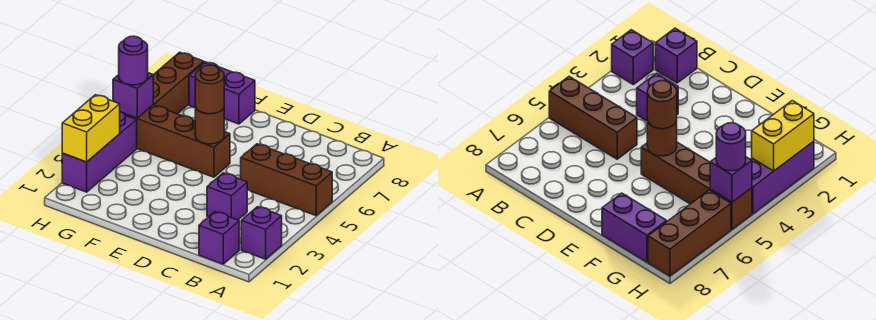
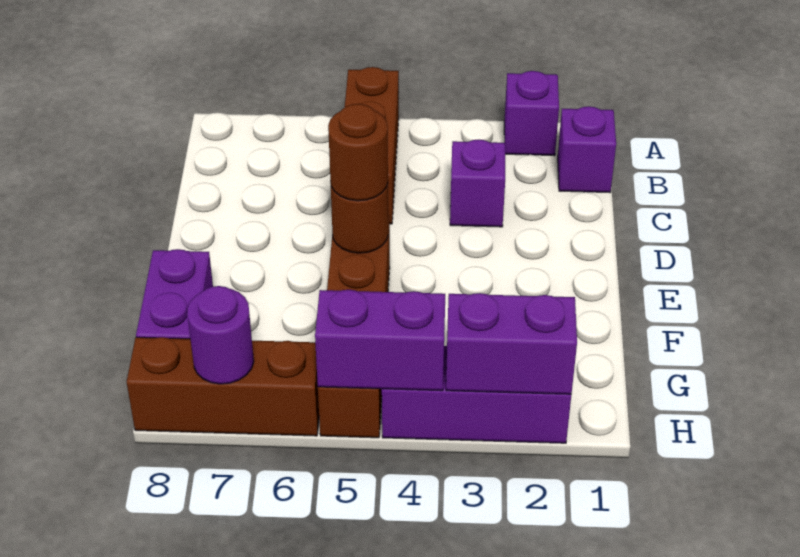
yellow 1x2 brick [62,95,120,162] -> purple 1x2 brick [446,293,577,394]
purple 1x1 brick [113,73,153,118] -> purple 1x2 brick [315,290,445,391]
purple 1x1 round brick [119,36,148,85] -> purple 1x1 round brick moved to [187,286,254,384]

